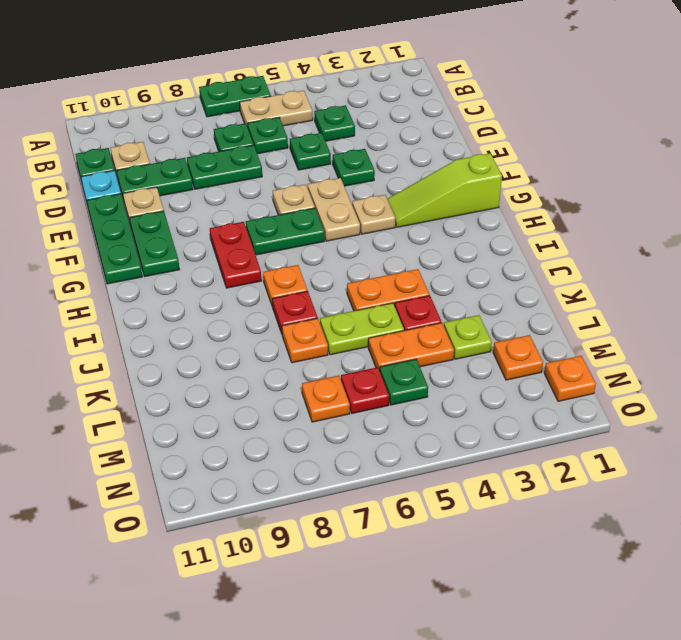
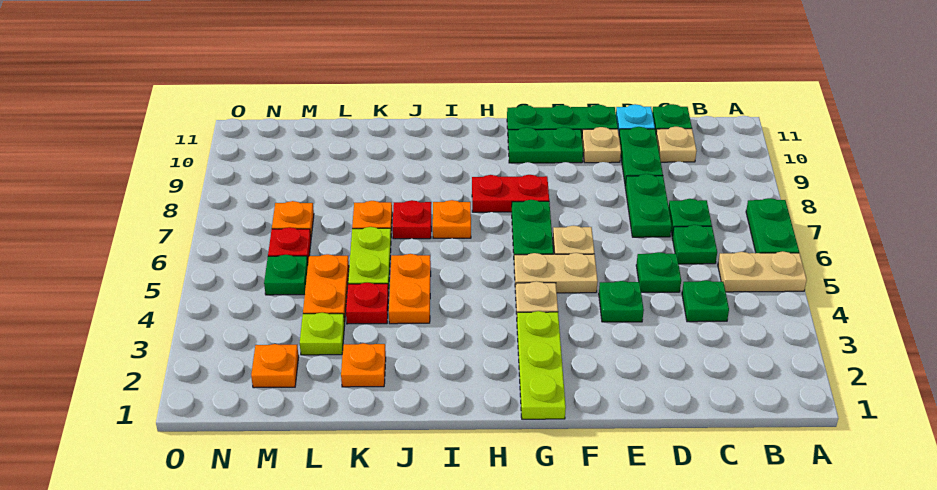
tan 1x2 plate [240,91,313,127] -> tan 1x2 plate turned to [718,251,807,292]
lime 1x3 slope [387,153,502,227] -> lime 1x3 plate [517,311,566,419]
orange 1x1 plate [544,356,596,401] -> orange 1x1 plate moved to [341,343,386,387]

